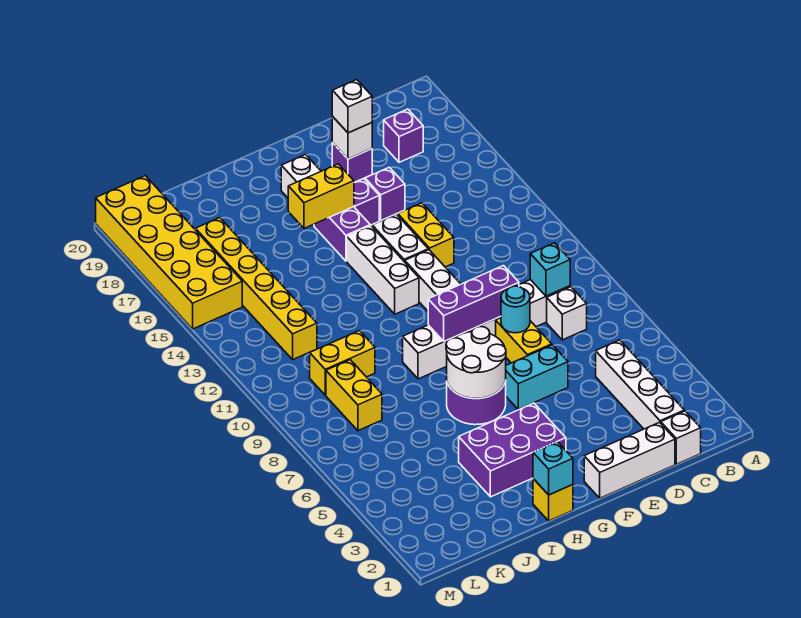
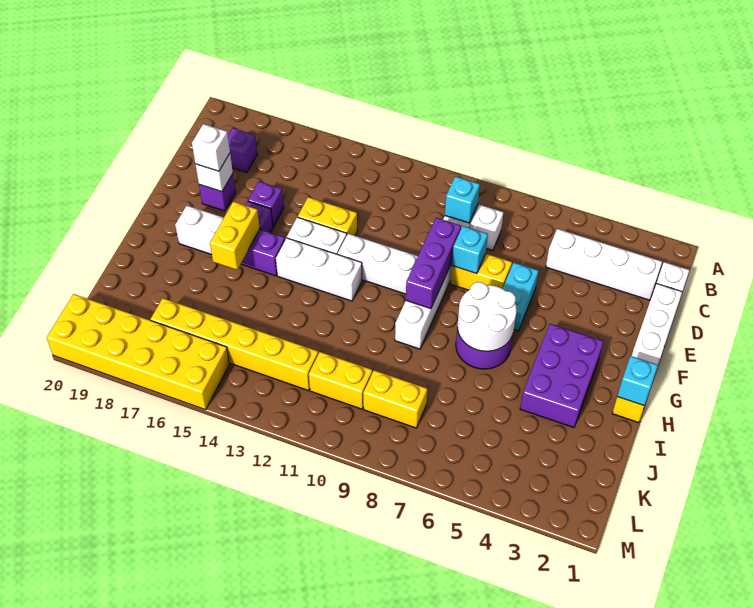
cyan 1x1 round brick [501,286,530,333] -> cyan 1x1 brick [452,226,488,274]
yellow 1x2 brick [310,331,375,395] -> yellow 1x2 brick turned to [309,352,372,409]

